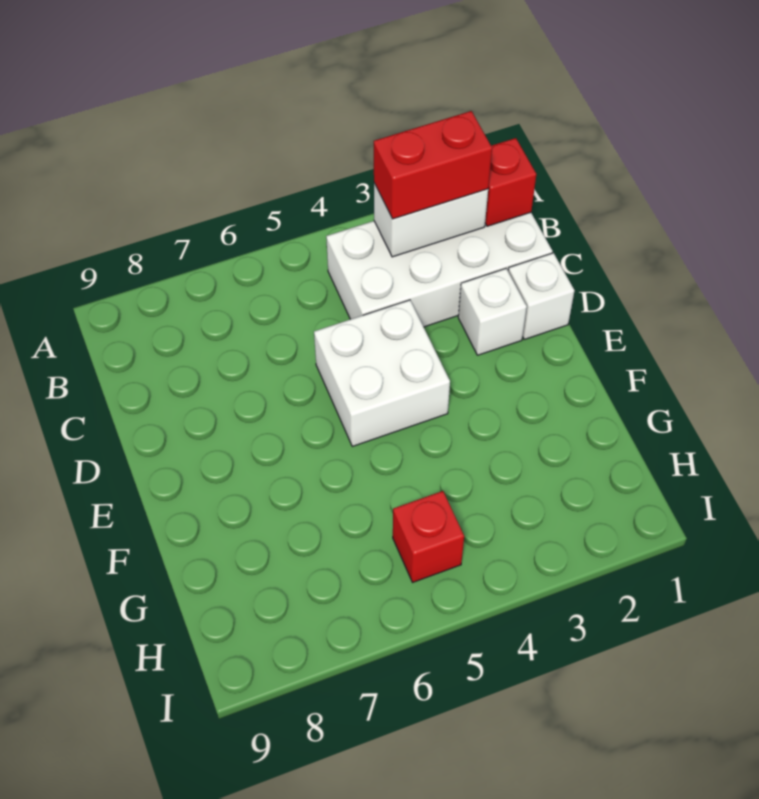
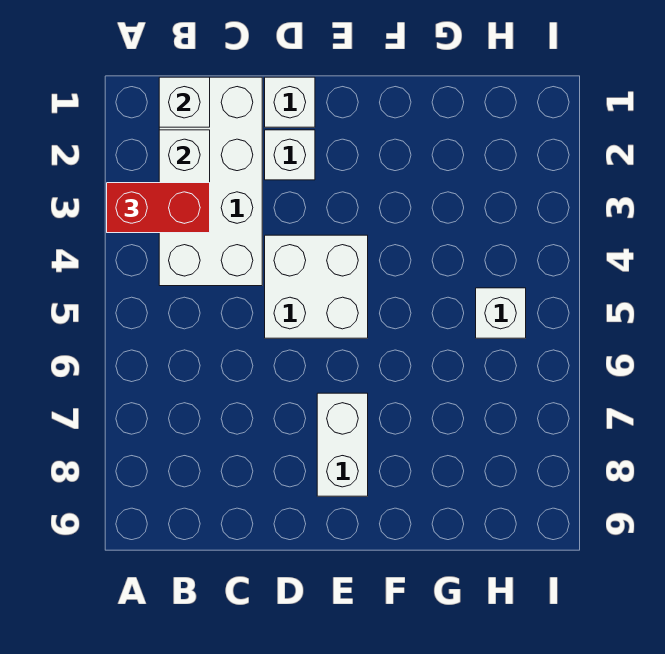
red 1x1 brick [485,138,536,226] -> white 1x1 brick [159,77,210,127]
red 1x2 brick [374,111,492,219] -> red 1x2 brick turned to [107,183,210,233]
none -> white 1x2 brick [317,393,368,496]
red 1x1 brick [393,491,464,582] -> white 1x1 brick [476,288,526,338]

